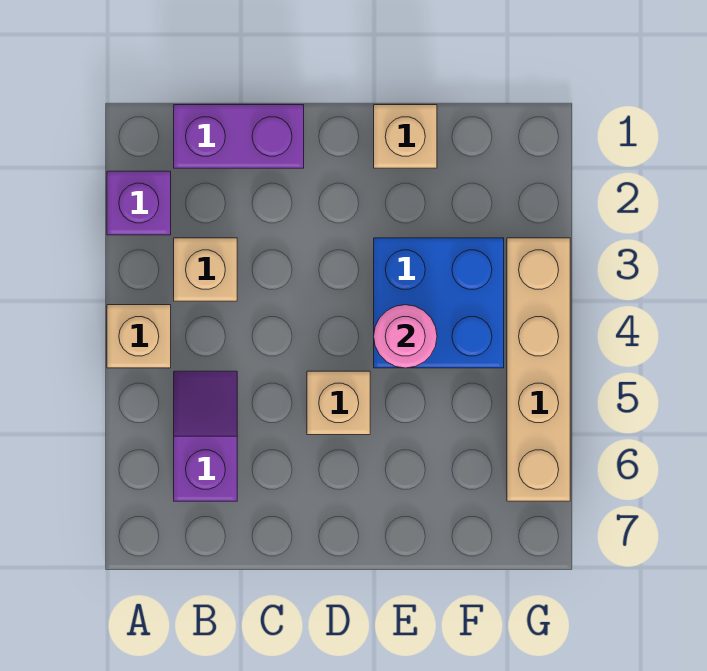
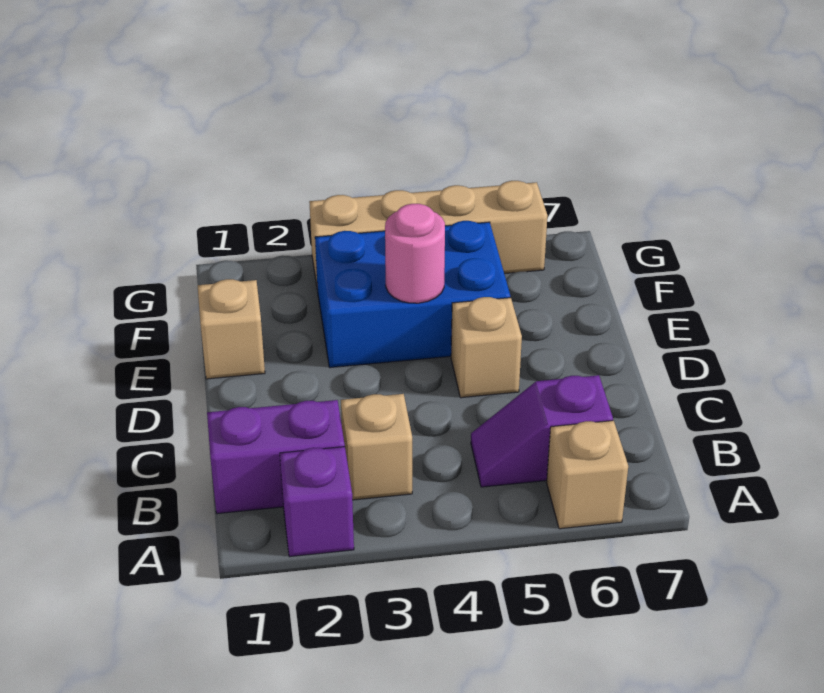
tan 1x1 brick [107,305,171,368] -> tan 1x1 brick moved to [547,421,628,529]
purple 1x2 brick [174,105,304,168] -> purple 1x2 brick turned to [207,400,345,514]
blue 2x2 brick [374,238,504,368] -> blue 2x3 brick [315,221,510,368]

